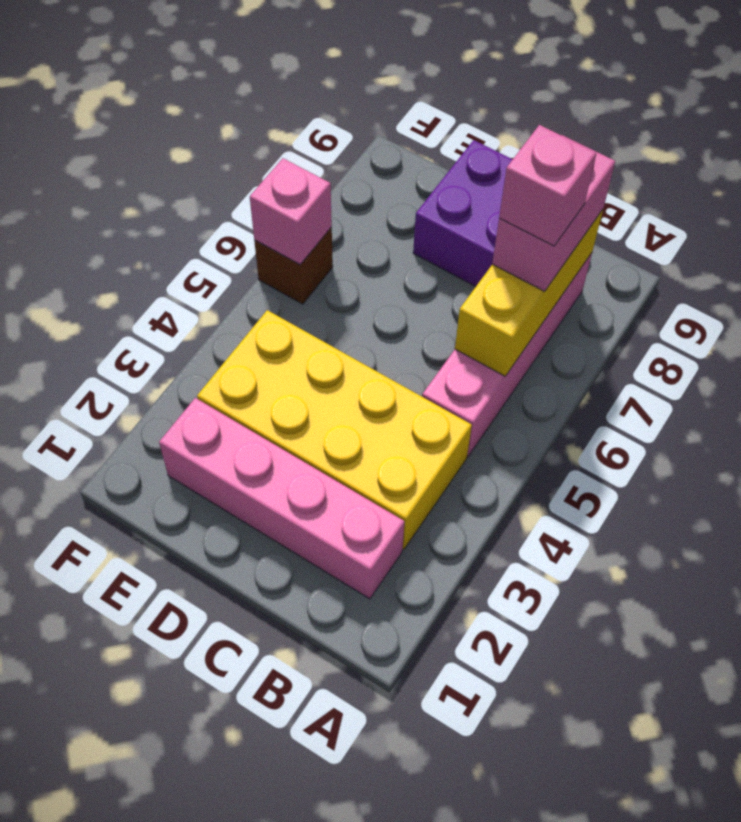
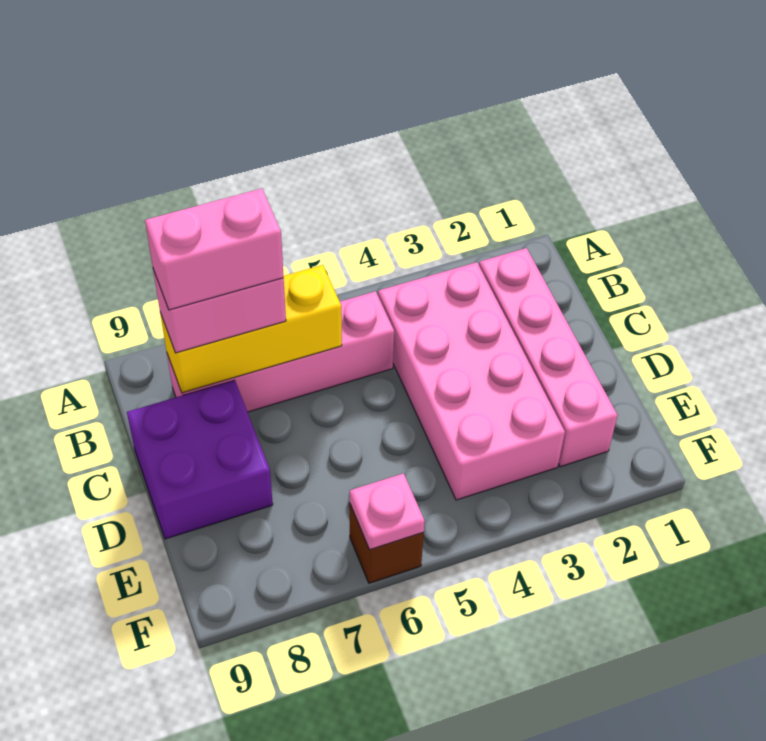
yellow 2x4 brick [197,310,472,550] -> pink 2x4 brick [378,262,565,500]
pink 1x1 brick [499,125,596,246] -> pink 1x2 brick [145,189,284,310]
pink 1x1 brick [250,158,332,265] -> pink 1x1 plate [350,473,425,550]

